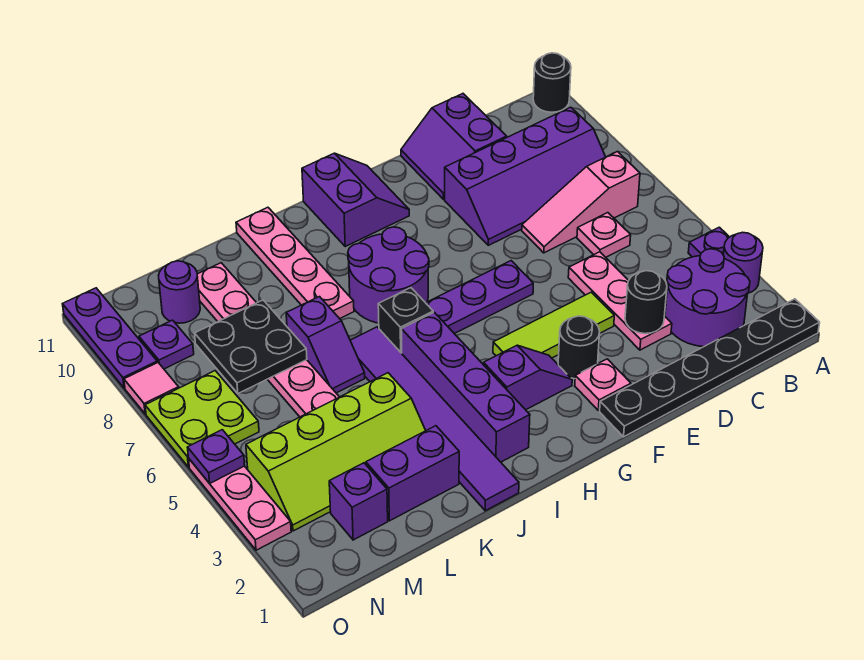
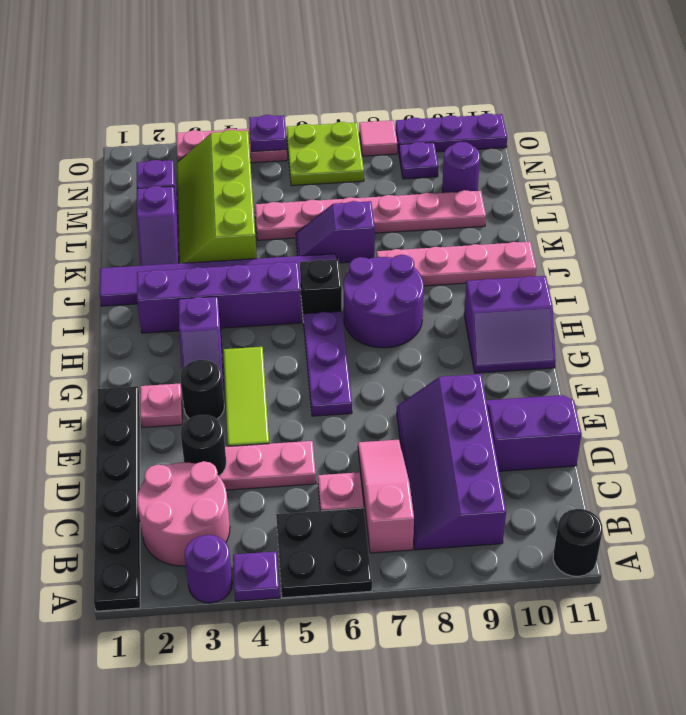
purple 2x2 round brick [665,249,750,347] -> pink 2x2 round brick [137,461,230,566]
purple 1x2 brick [366,426,459,521] -> purple 1x2 slope [137,186,179,266]
black 2x2 plate [195,300,307,393] -> black 2x2 plate moved to [276,508,372,598]

